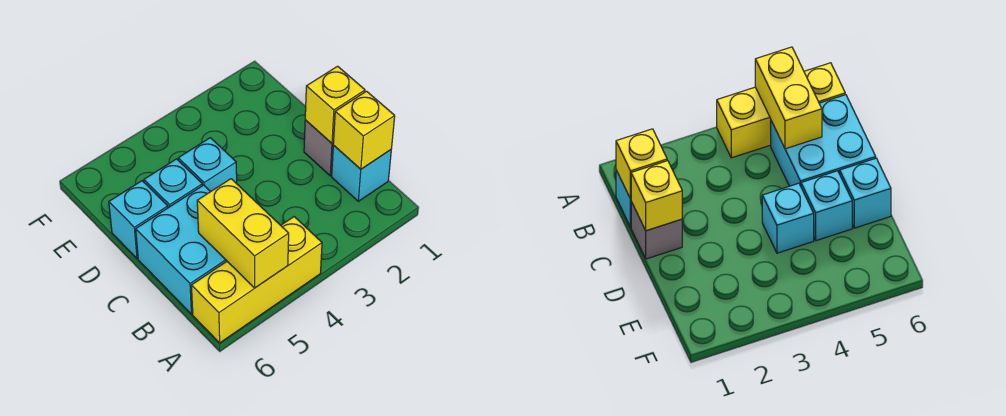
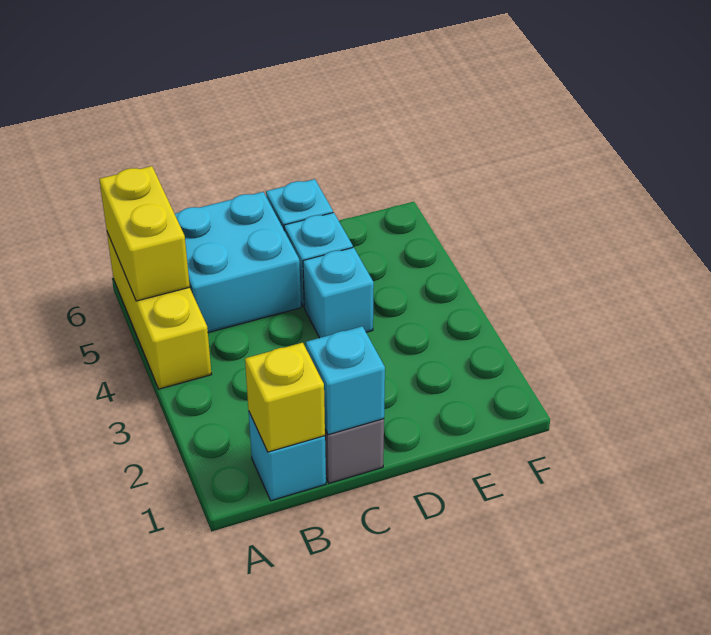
yellow 1x2 brick [197,179,289,288] -> yellow 1x2 brick turned to [99,166,190,301]
yellow 1x1 brick [305,66,365,143] -> cyan 1x1 brick [306,326,385,435]

